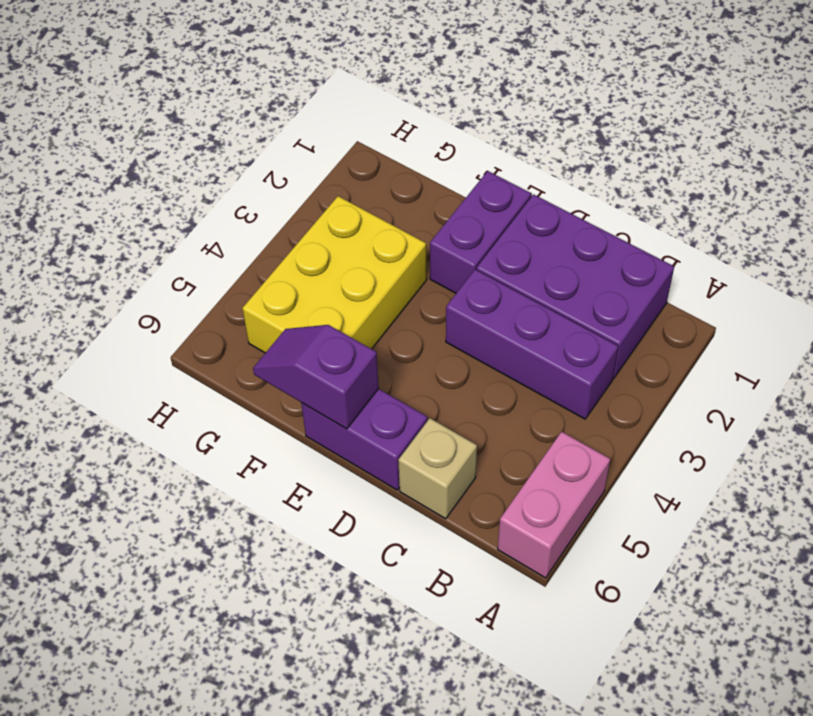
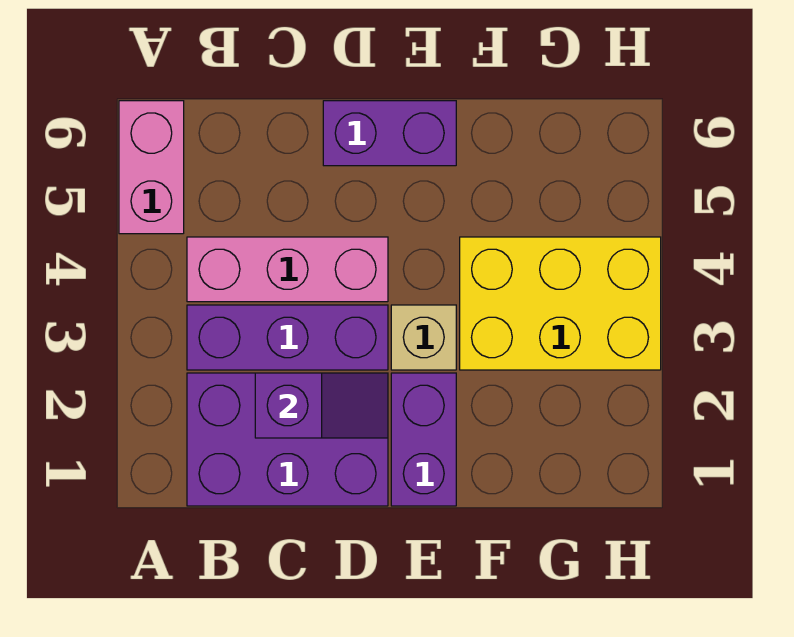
none -> pink 1x3 brick [187,237,388,302]
tan 1x1 brick [398,418,477,519] -> tan 1x1 brick moved to [391,305,456,370]
purple 1x2 slope [253,325,379,429] -> purple 1x2 slope moved to [255,373,388,438]
yellow 2x3 brick [242,196,427,353] -> yellow 2x3 brick turned to [460,237,661,370]

